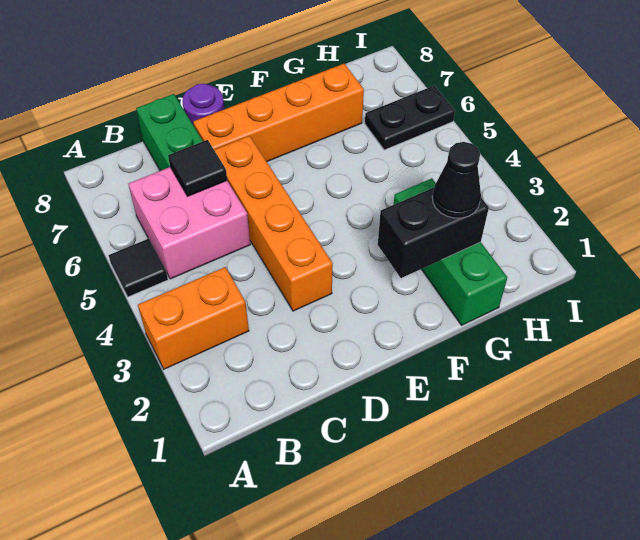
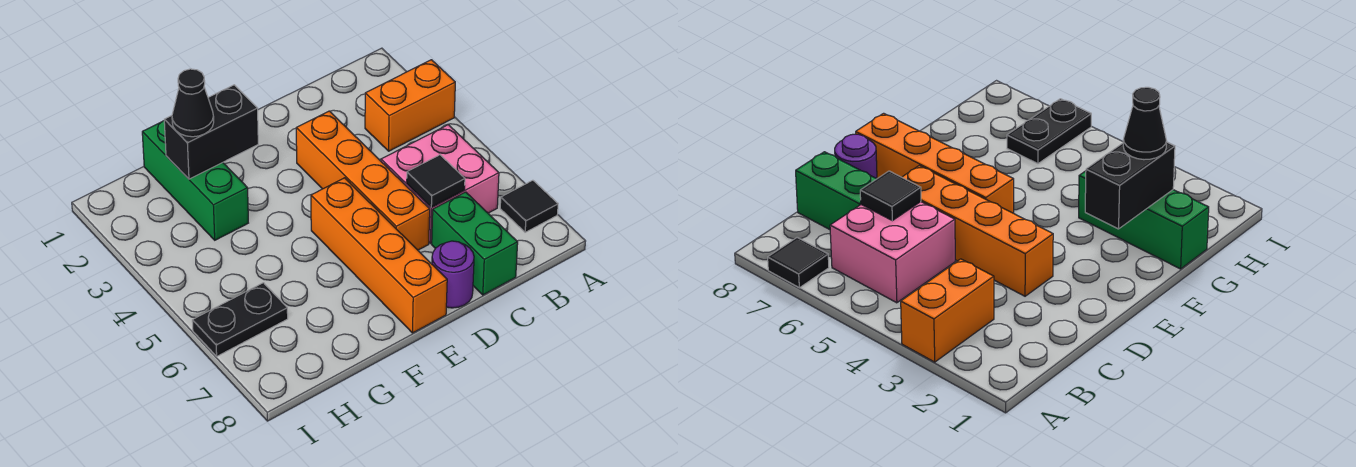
black 1x1 tile [108,238,168,297] -> black 1x1 tile moved to [500,180,558,232]
orange 1x4 brick [193,64,364,162] -> orange 1x4 brick turned to [311,178,447,333]

